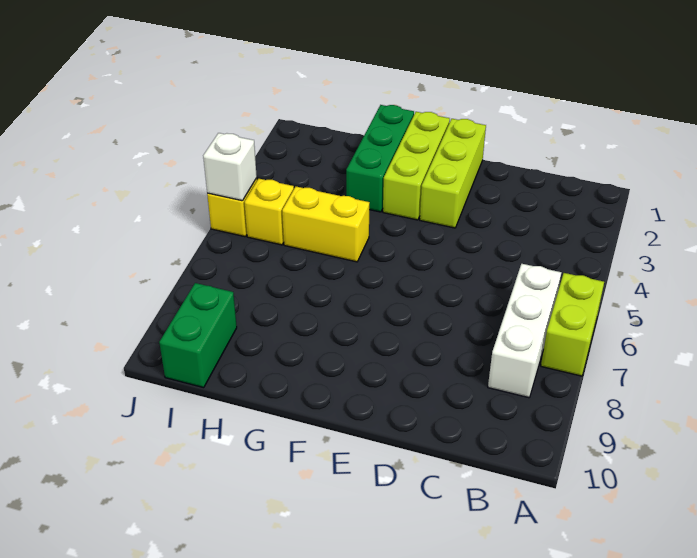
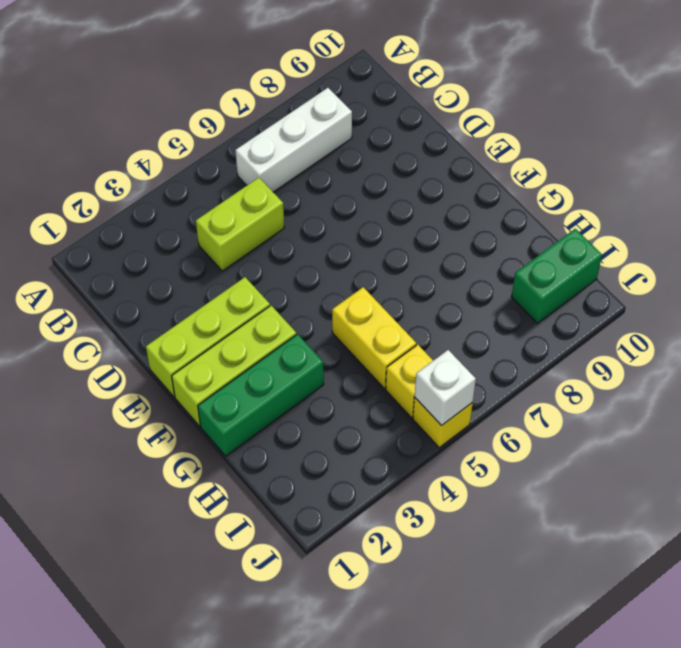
lime 1x2 brick [541,273,604,376] -> lime 1x2 brick moved to [196,178,284,271]

